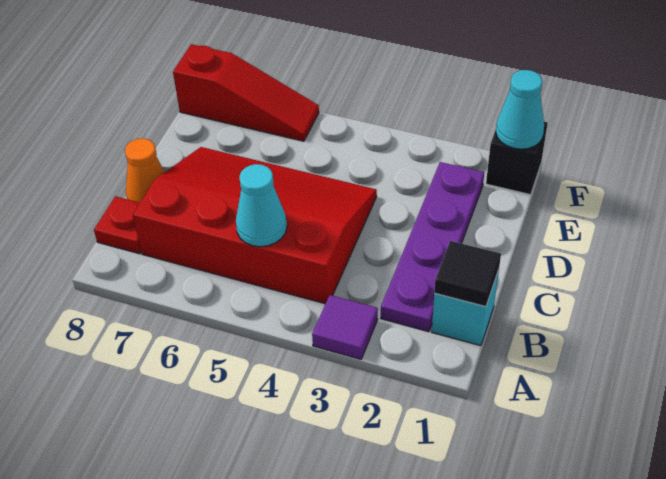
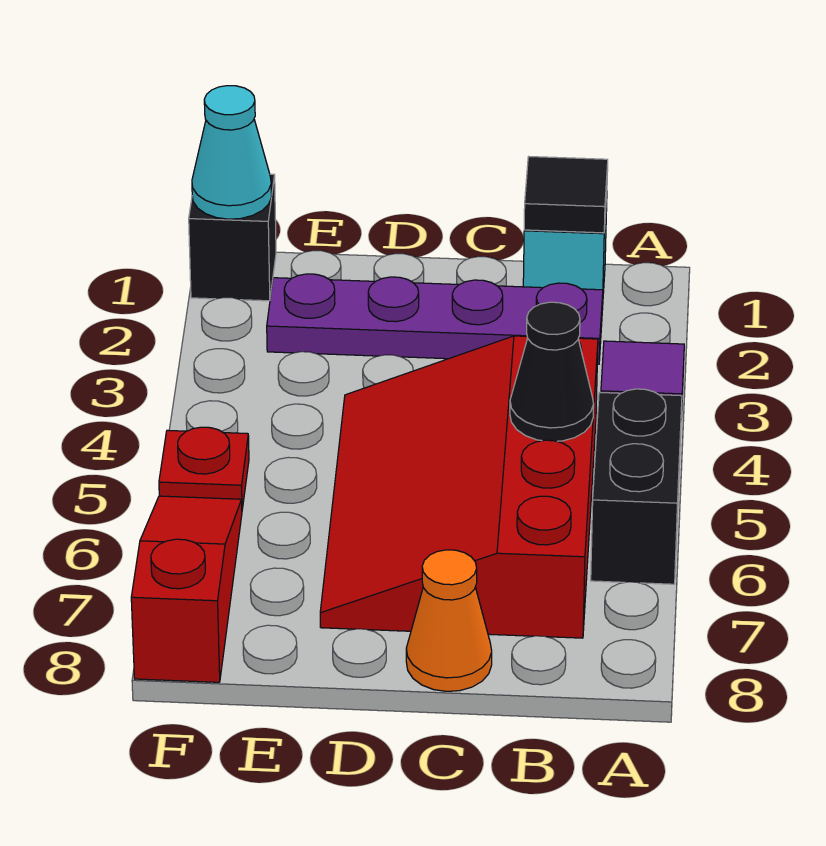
none -> black 1x2 brick [591,389,682,584]
cyan 1x1 cone [236,164,287,247] -> black 1x1 cone [510,302,594,441]
red 1x1 plate [94,196,141,254] -> red 1x1 plate moved to [159,427,249,509]

